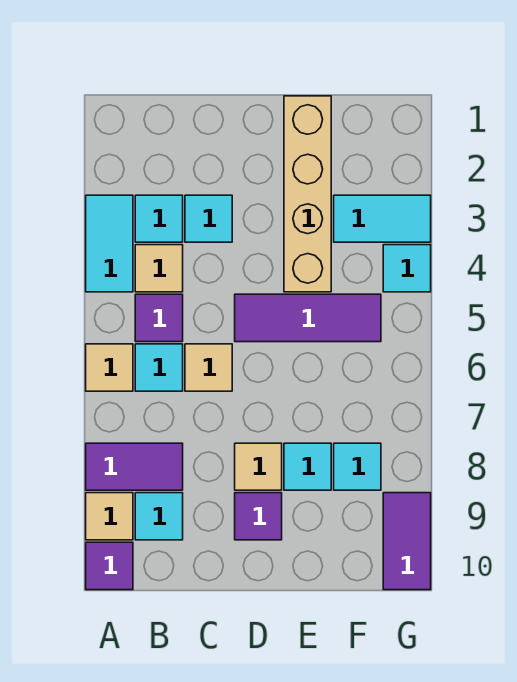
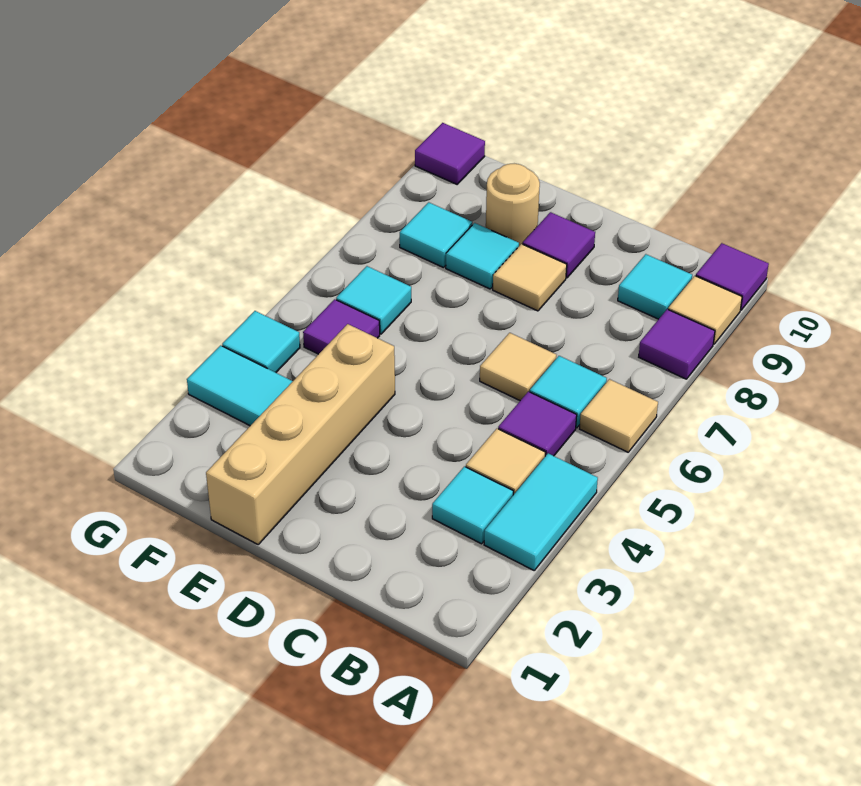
purple 1x2 tile [86,443,183,490] -> purple 1x1 tile [639,309,715,379]
cyan 1x1 tile [185,195,232,242] -> cyan 1x1 tile moved to [336,266,411,334]
purple 1x3 tile [235,294,381,342] -> purple 1x1 tile [303,299,380,354]
none -> tan 1x1 round brick [486,164,540,246]
purple 1x2 tile [383,493,431,590] -> purple 1x1 tile [415,123,485,184]

